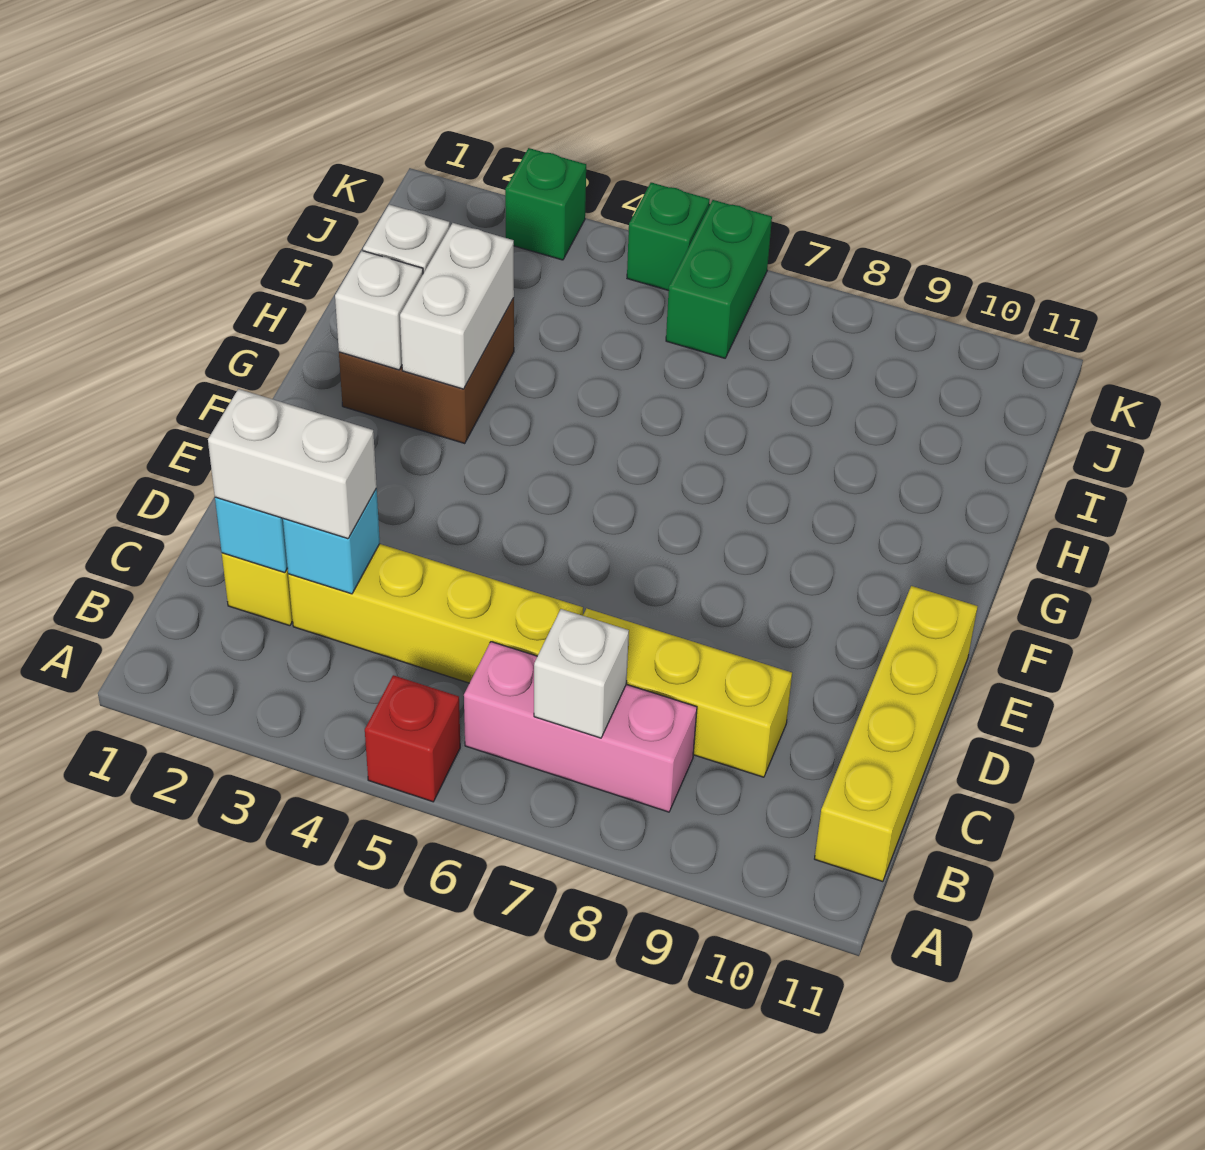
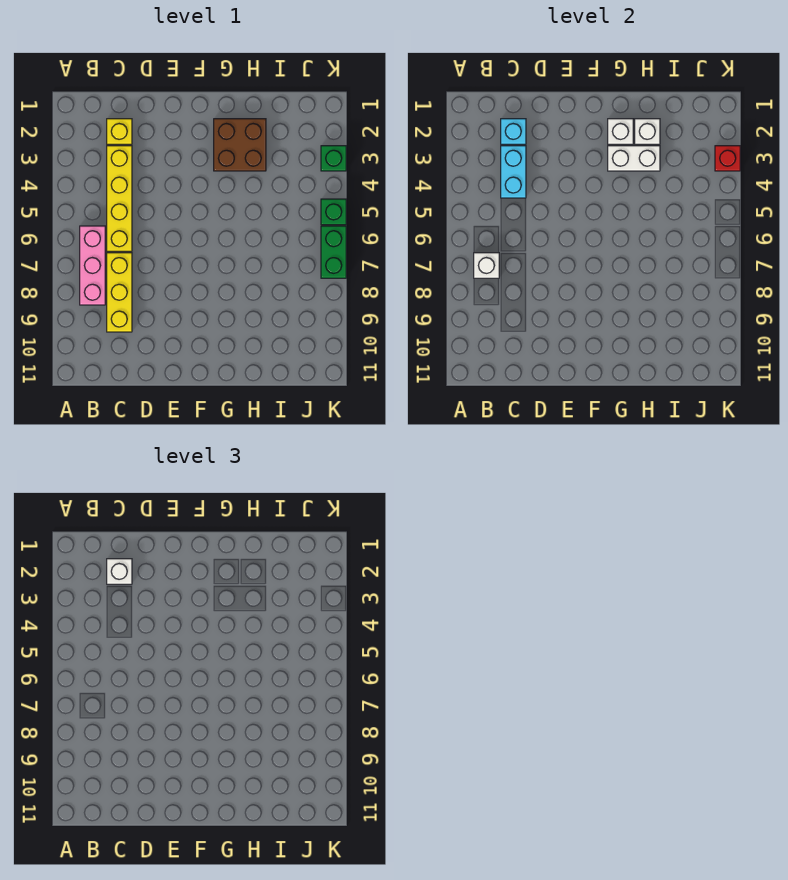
red 1x1 brick [365,675,460,802] -> red 1x1 brick moved to [715,146,740,171]
yellow 1x4 brick [815,586,978,882] -> none
white 1x2 brick [208,389,377,539] -> white 1x1 brick [107,559,132,584]
cyan 1x1 brick [283,489,380,594] -> cyan 1x2 brick [501,146,526,198]
green 1x2 brick [666,200,772,358] -> green 1x2 brick turned to [321,226,346,278]

